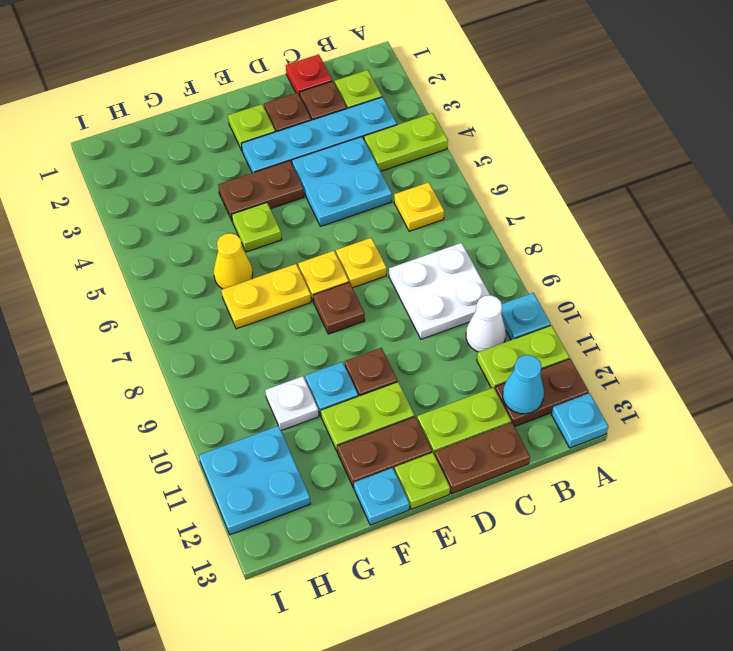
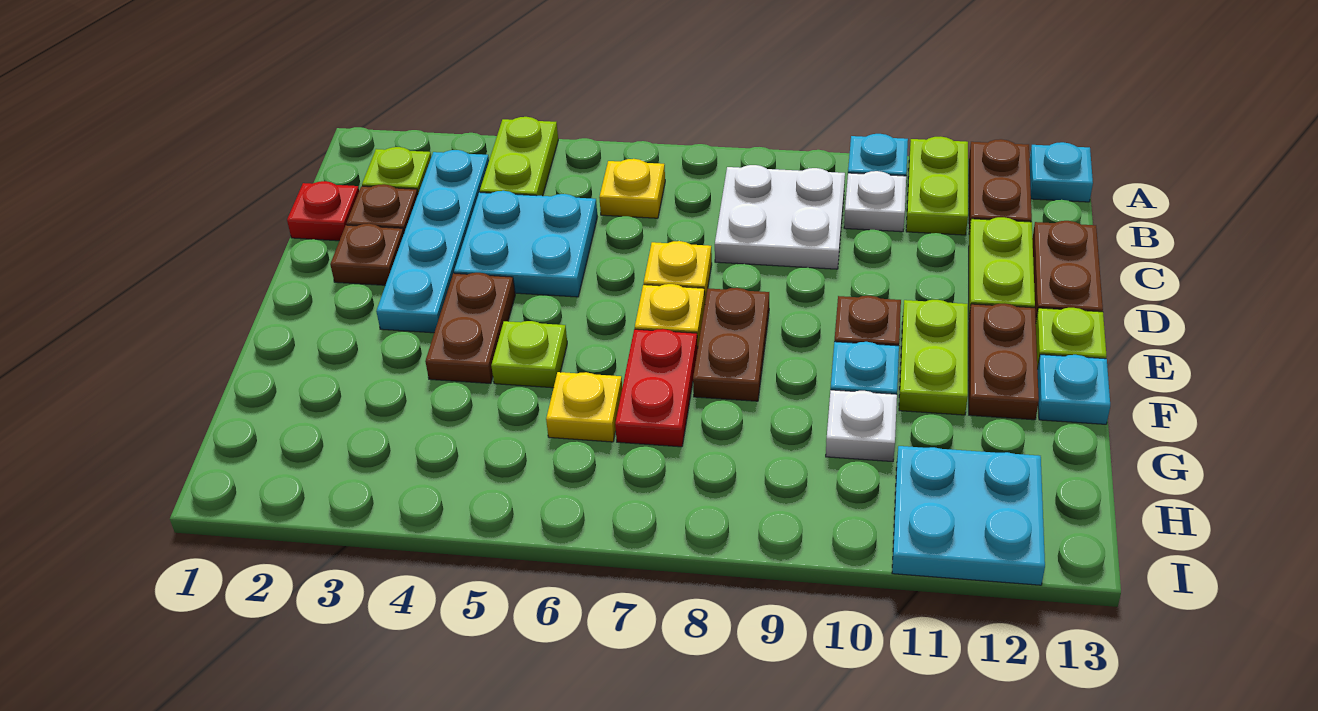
white 1x1 cone [466,295,506,352] -> white 1x1 plate [844,171,906,232]
cyan 1x1 cone [503,355,544,414] -> none
lime 1x1 plate [228,104,275,150] -> none
brown 1x1 plate [313,282,365,334] -> brown 1x2 plate [693,288,769,401]
yellow 1x2 plate [222,264,311,329] -> red 1x2 plate [615,329,698,447]
yellow 1x1 cone [214,233,253,289] -> yellow 1x1 plate [546,372,622,442]

